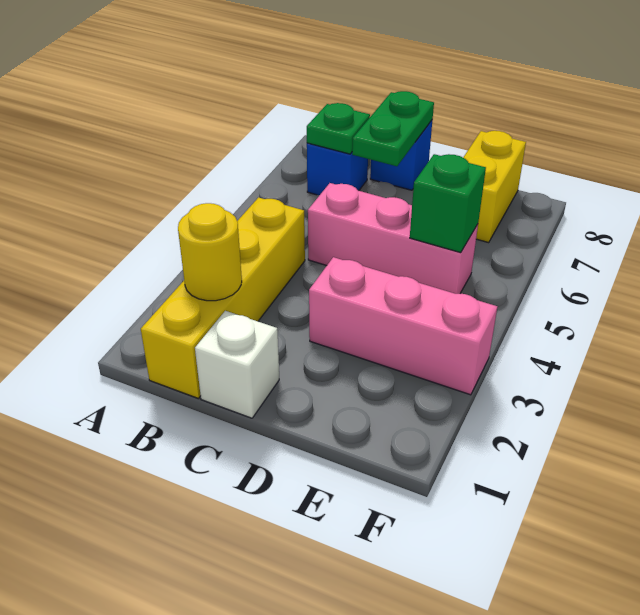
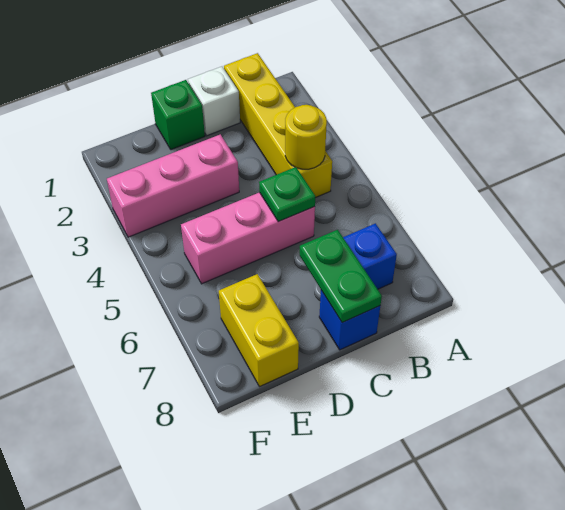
yellow 1x1 round brick [178,203,242,301] -> yellow 1x1 round brick moved to [285,105,327,169]
green 1x1 plate [307,103,370,154] -> green 1x1 plate moved to [259,167,315,222]
green 1x1 brick [410,154,486,253] -> green 1x1 brick moved to [151,80,205,150]

